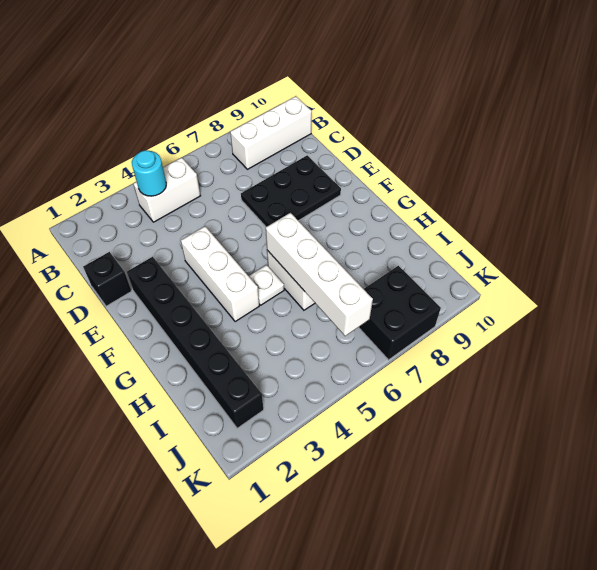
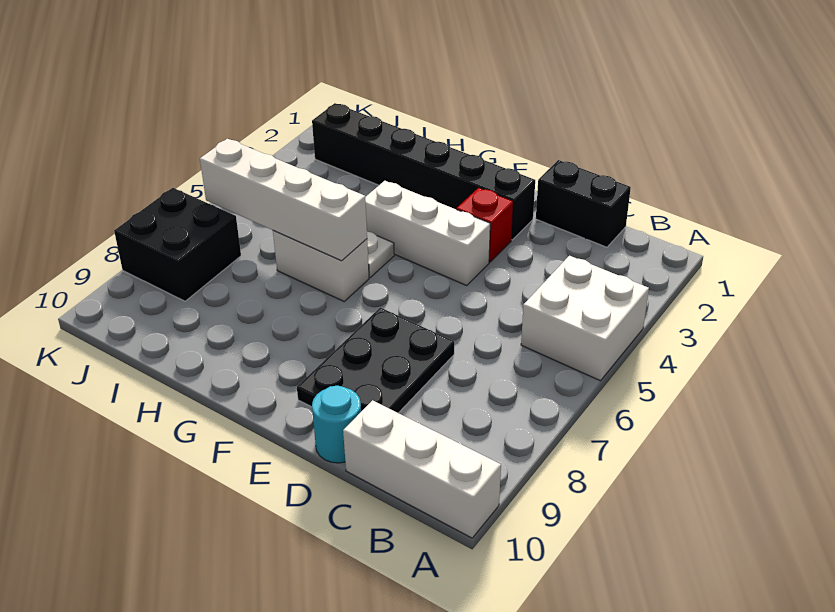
white 1x2 brick [133,157,200,222] -> white 2x2 brick [521,256,649,381]
cyan 1x1 round brick [132,150,166,196] -> cyan 1x1 round brick moved to [312,386,361,463]
white 1x3 brick [230,96,312,169] -> white 1x3 brick turned to [343,400,501,538]
black 1x1 brick [83,252,131,306] -> black 1x2 brick [536,160,631,247]
none -> red 1x1 brick [456,188,513,262]

